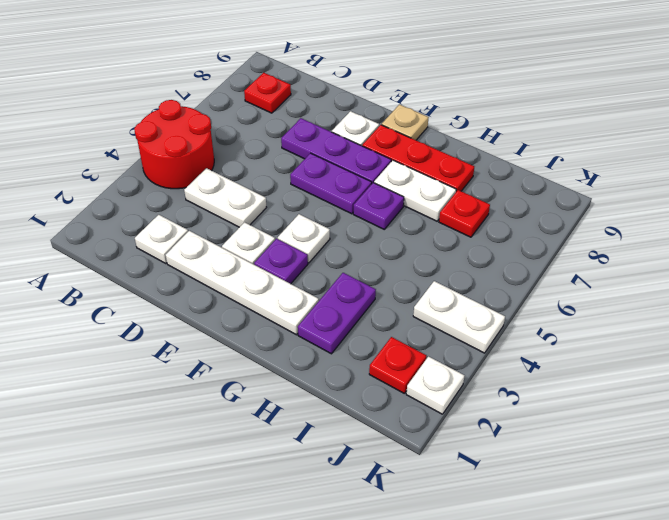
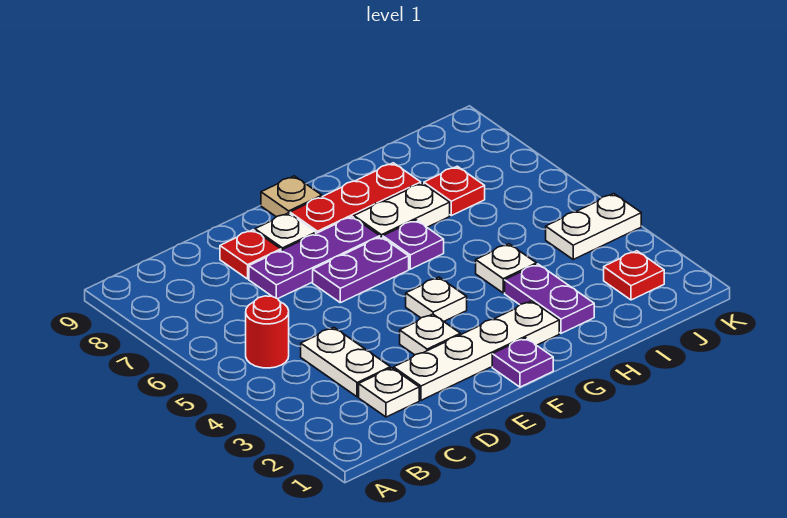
red 2x2 round brick [134,100,214,189] -> red 1x1 round brick [246,296,289,368]
red 1x1 plate [244,73,291,113] -> red 1x1 plate moved to [220,230,281,279]
white 1x2 plate [184,168,267,227] -> white 1x2 plate turned to [301,327,390,397]
purple 1x1 plate [254,239,308,284] -> purple 1x1 plate moved to [492,338,553,387]
white 1x1 plate [406,357,465,414] -> white 1x1 plate moved to [476,244,537,293]

